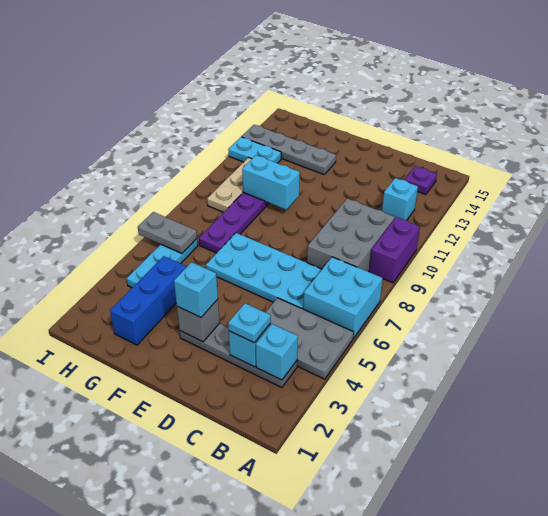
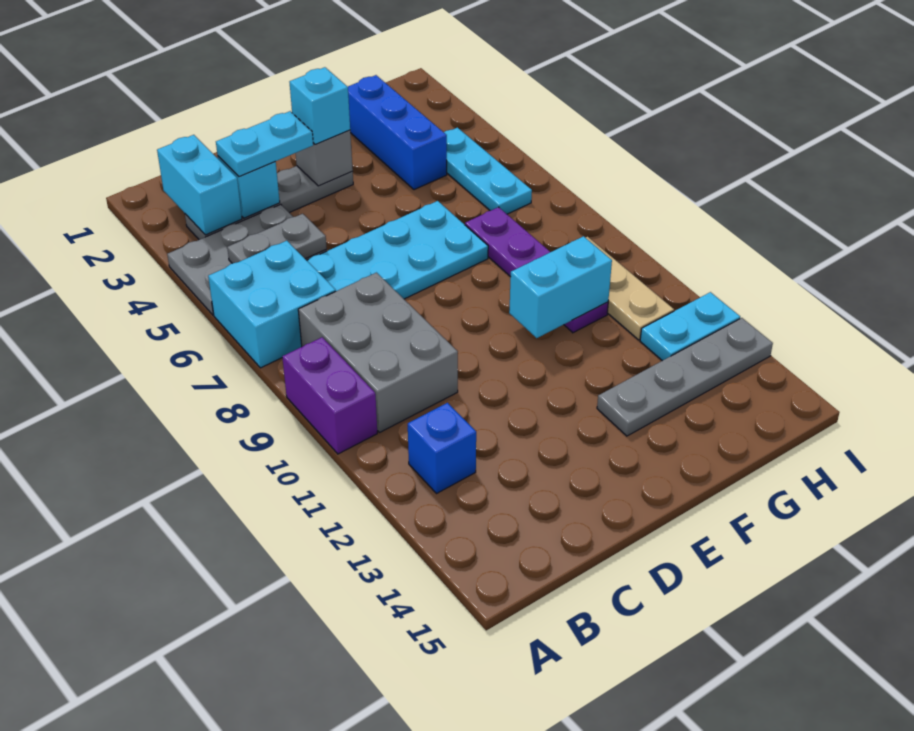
cyan 1x1 brick [256,324,298,380] -> cyan 1x2 brick [157,135,242,235]
cyan 1x1 brick [382,178,418,220] -> blue 1x1 brick [408,403,476,494]
purple 1x1 plate [405,166,437,195] -> none
cyan 1x1 plate [228,303,271,343] -> cyan 1x2 plate [216,111,313,177]
grey 1x2 plate [138,212,197,254] -> grey 1x2 plate moved to [227,214,327,263]

